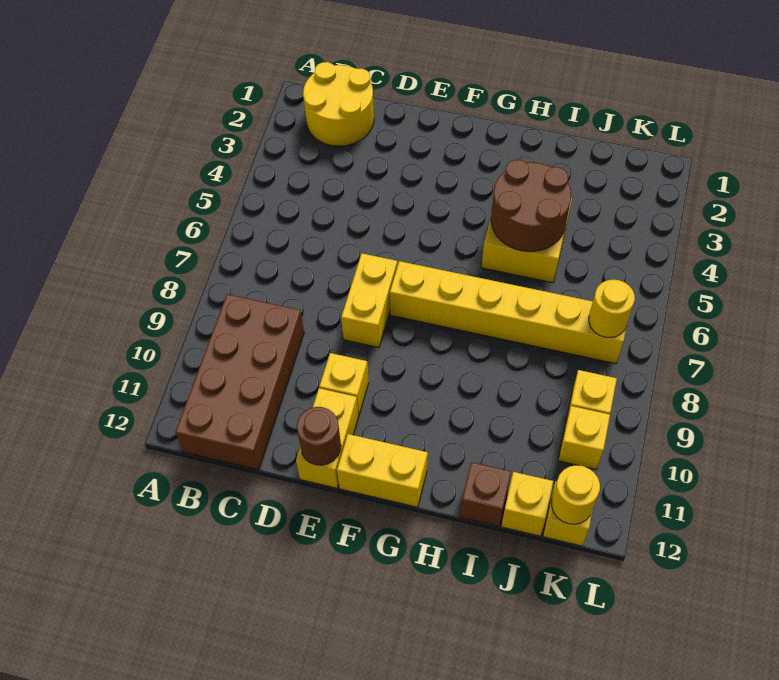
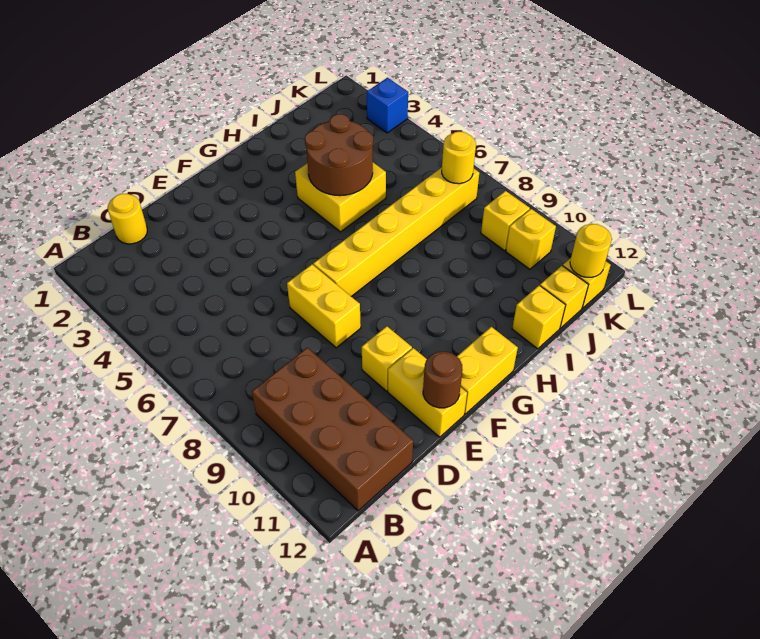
yellow 2x2 round brick [303,62,374,146] -> yellow 1x1 round brick [108,194,147,244]
brown 1x1 brick [460,462,511,526] -> yellow 1x1 brick [512,285,565,349]
none -> blue 1x1 brick [367,78,408,133]

